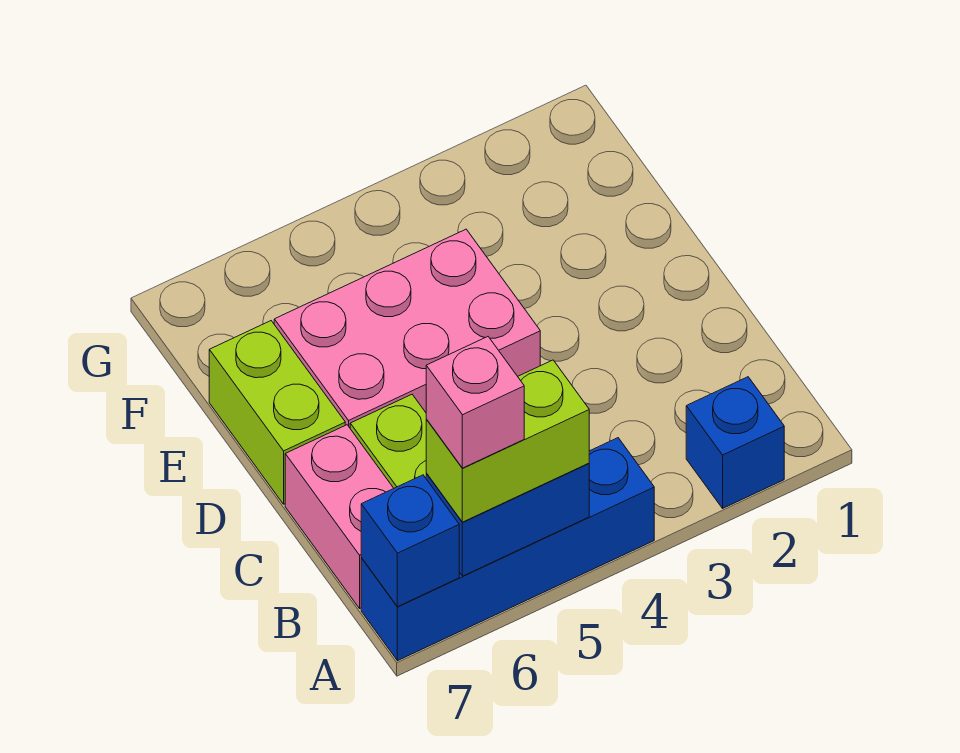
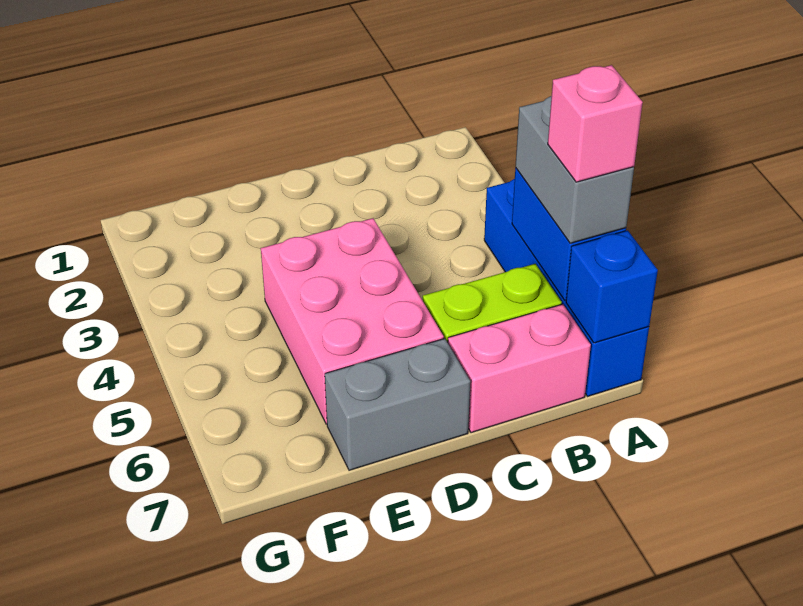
blue 1x1 brick [686,377,784,508] -> none
lime 1x2 brick [426,360,589,522] -> grey 1x2 brick [515,96,634,243]
lime 1x2 brick [209,321,345,504] -> grey 1x2 brick [325,339,470,470]

